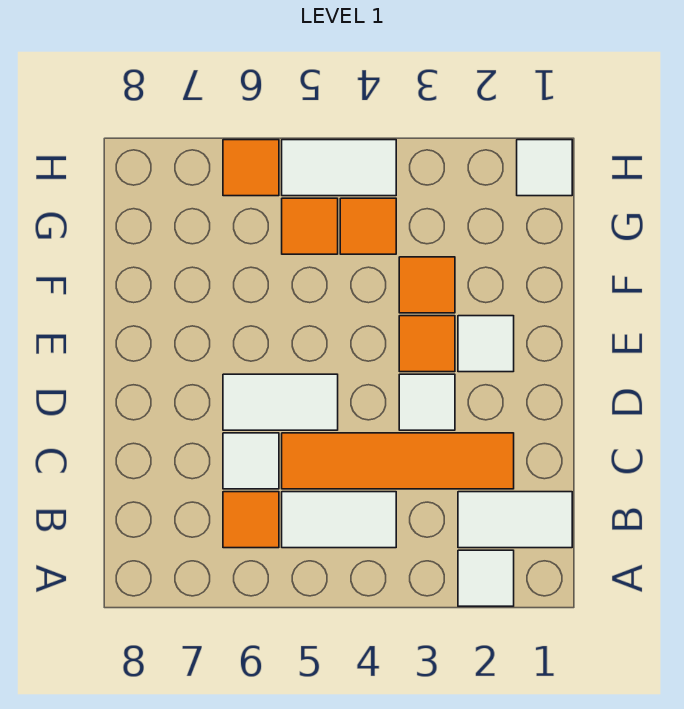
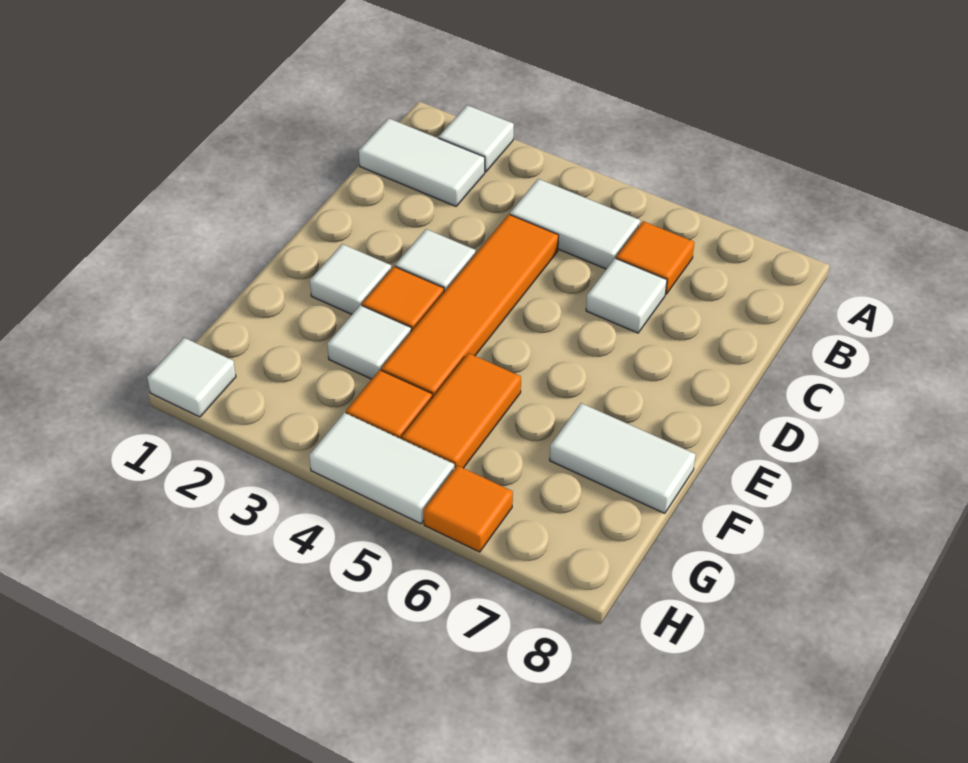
orange 1x4 tile [282,433,514,489] -> orange 1x4 tile turned to [381,214,559,398]
white 1x2 tile [223,374,338,430] -> white 1x2 tile moved to [550,403,696,513]
orange 1x1 tile [399,257,455,313] -> white 1x1 tile [327,305,411,379]
orange 1x1 tile [282,198,338,254] -> orange 1x2 tile [402,353,521,469]

